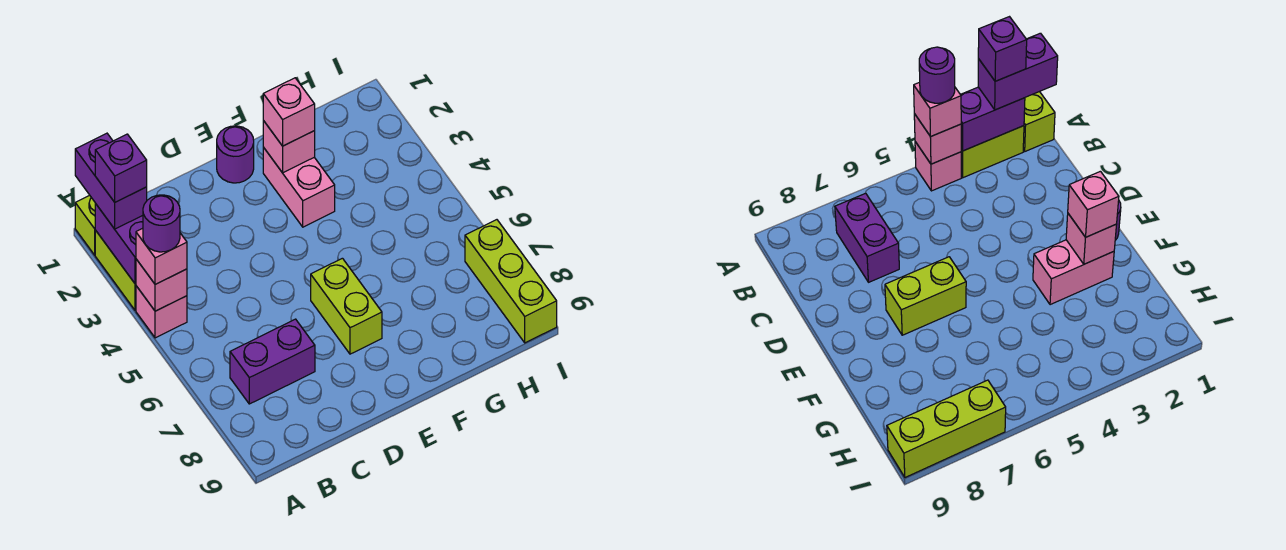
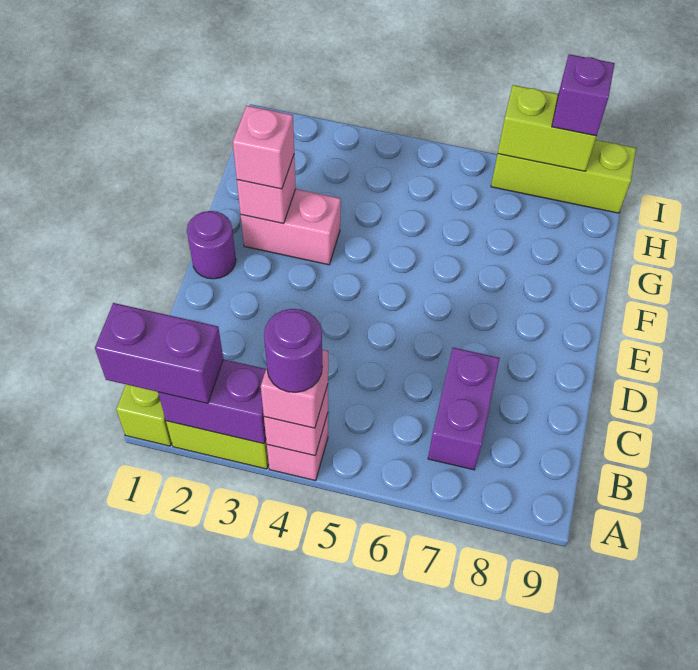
purple 1x1 brick [95,134,147,202] -> purple 1x1 brick moved to [552,54,615,136]
lime 1x2 brick [311,258,382,354] -> lime 1x2 brick moved to [498,85,596,171]

